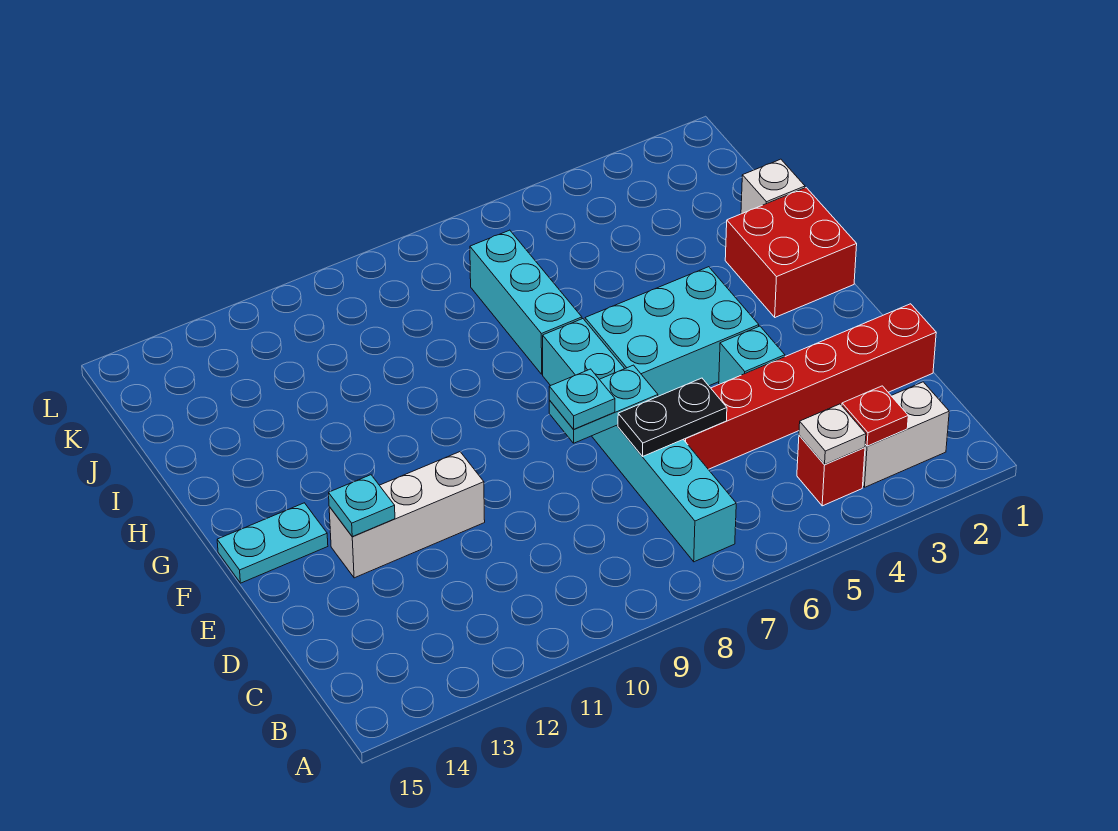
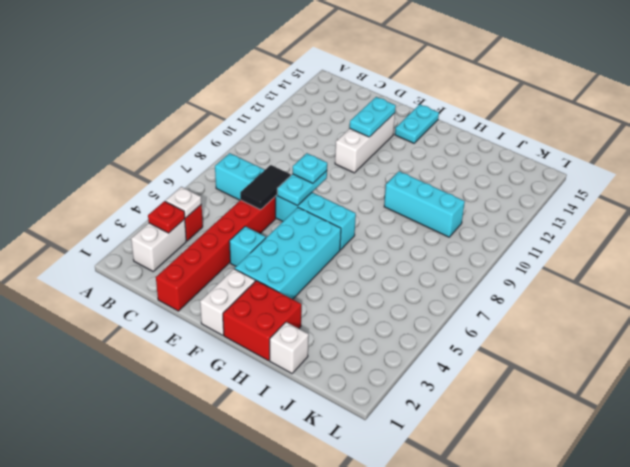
black 1x2 plate [618,378,727,457] -> black 1x2 tile [240,165,291,210]
cyan 1x1 plate [329,475,395,537] -> cyan 1x2 plate [350,97,396,137]
none -> white 1x2 brick [200,269,255,335]
cyan 2x3 brick [585,267,759,396] -> cyan 2x4 brick [235,207,341,299]
cyan 1x3 brick [470,230,582,374] -> cyan 1x3 brick moved to [384,171,465,237]

